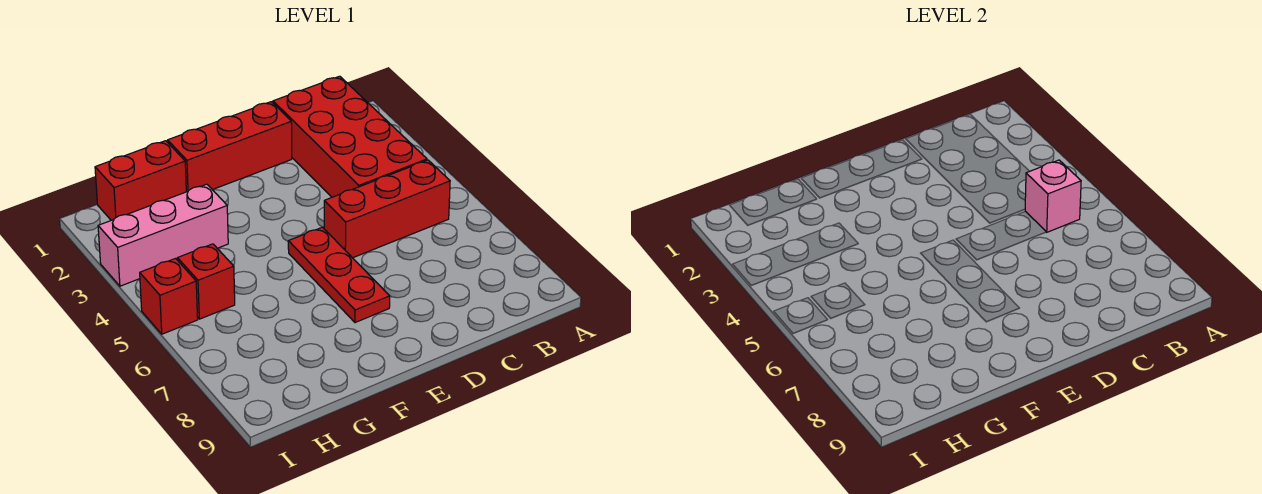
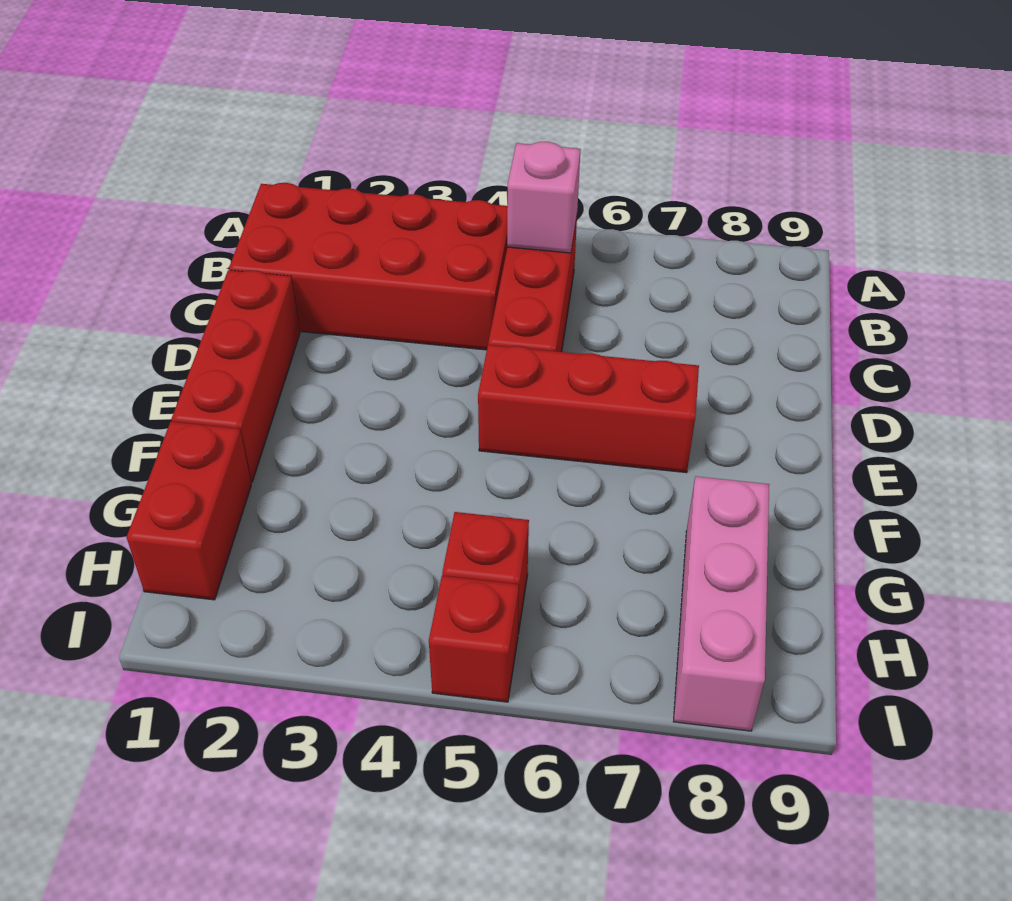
red 1x3 plate [288,227,390,323] -> red 1x3 brick [478,345,699,473]
pink 1x3 brick [98,184,228,286] -> pink 1x3 brick moved to [673,476,769,731]

